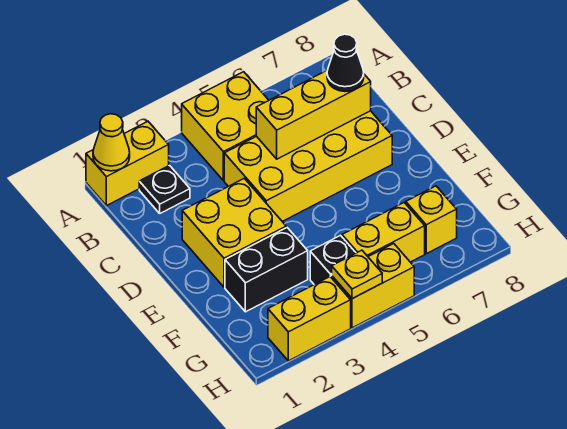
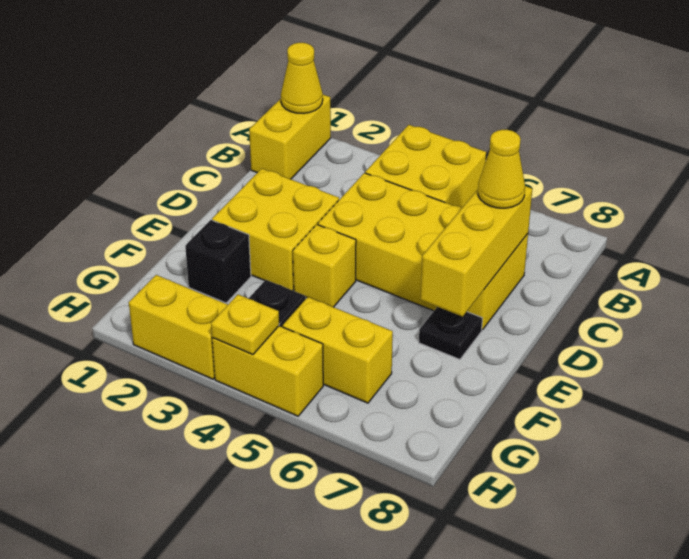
yellow 1x2 brick [86,121,169,206] -> yellow 1x2 brick turned to [249,95,331,179]
black 1x1 plate [139,166,190,213] -> black 1x1 plate moved to [419,307,482,359]
yellow 1x3 brick [256,70,371,159] -> yellow 1x3 brick turned to [421,186,532,317]
black 1x1 cone [327,34,364,92] -> yellow 1x1 cone [478,130,525,208]
black 1x2 brick [225,228,308,312] -> black 1x1 brick [185,220,251,303]
yellow 1x1 brick [406,186,457,254] -> yellow 1x1 brick moved to [293,225,356,307]

